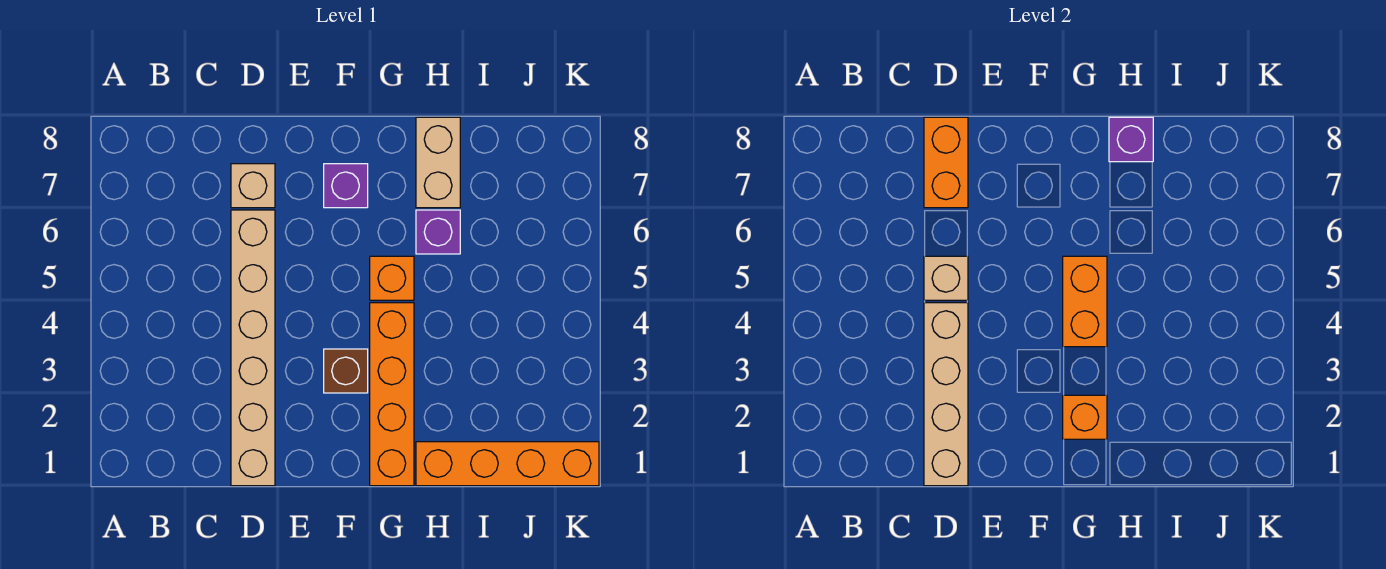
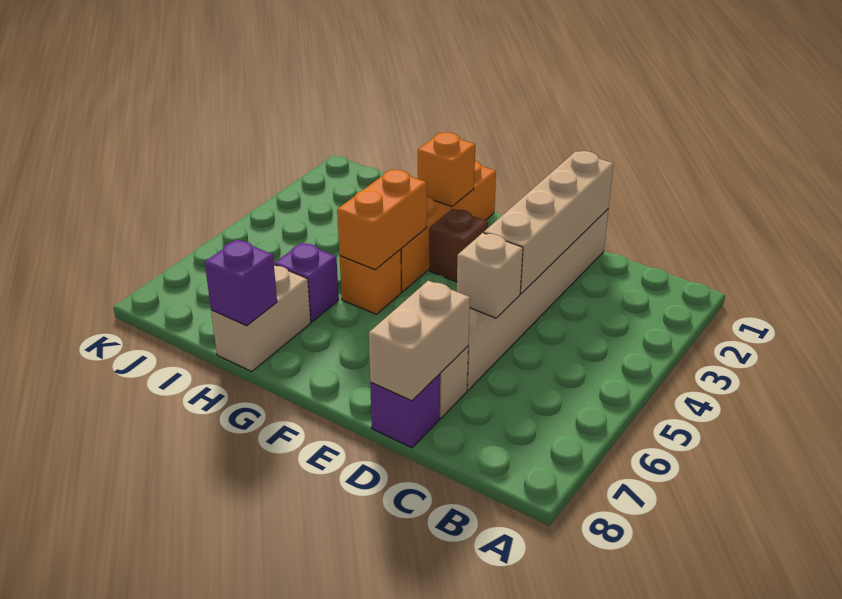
orange 1x2 brick [924,117,968,208] -> tan 1x2 brick [369,281,470,401]
purple 1x1 brick [324,164,368,208] -> purple 1x1 brick moved to [370,374,440,448]
orange 1x4 brick [416,442,599,486] -> none

